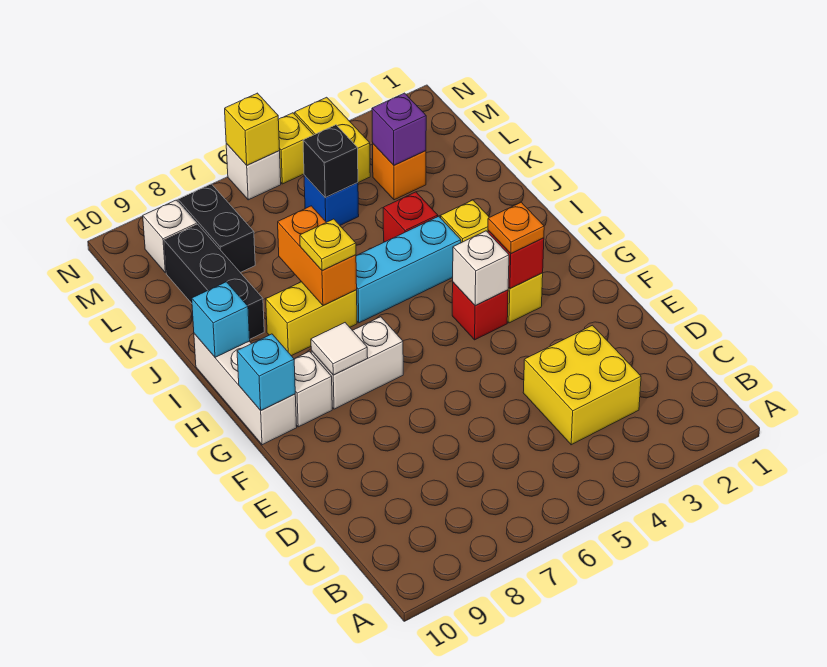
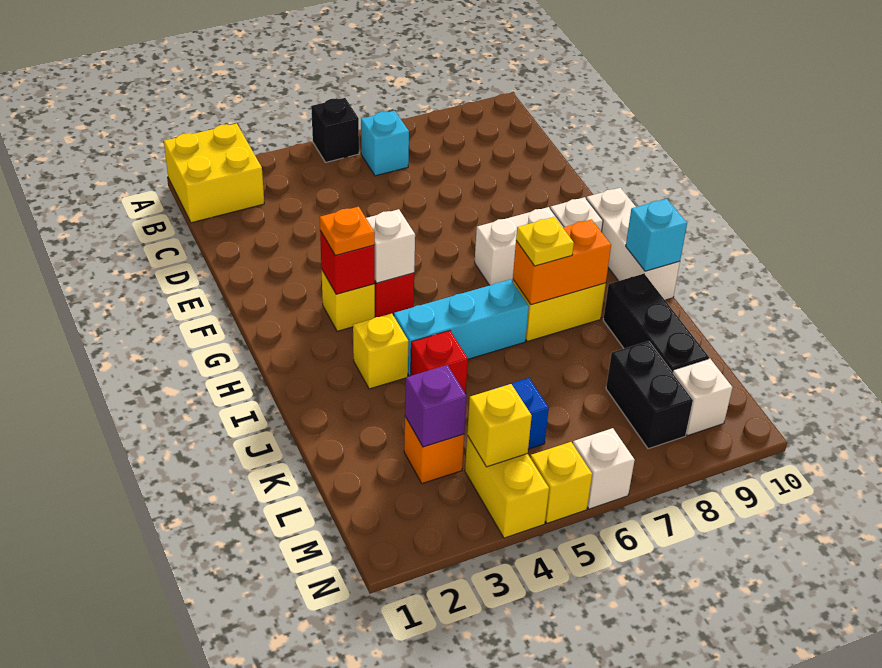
yellow 2x2 brick [523,325,641,445] -> yellow 2x2 brick moved to [164,123,264,223]
white 1x1 tile [311,323,368,375] -> none
cyan 1x1 brick [237,334,295,410] -> cyan 1x1 brick moved to [361,111,409,176]
orange 1x2 brick [278,206,357,306] -> orange 1x2 brick turned to [513,219,611,305]
black 1x1 brick [303,125,358,198] -> black 1x1 brick moved to [311,98,359,162]
yellow 1x1 brick [225,93,280,165] -> yellow 1x1 brick moved to [467,384,532,467]

